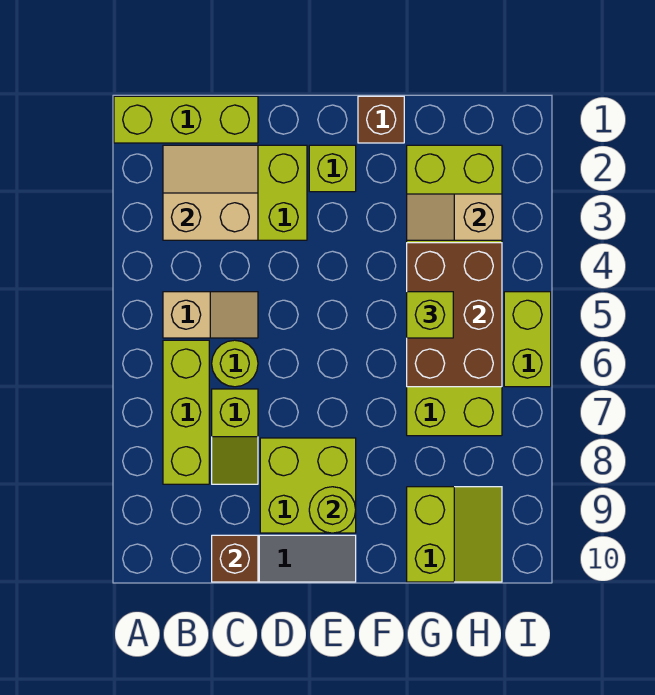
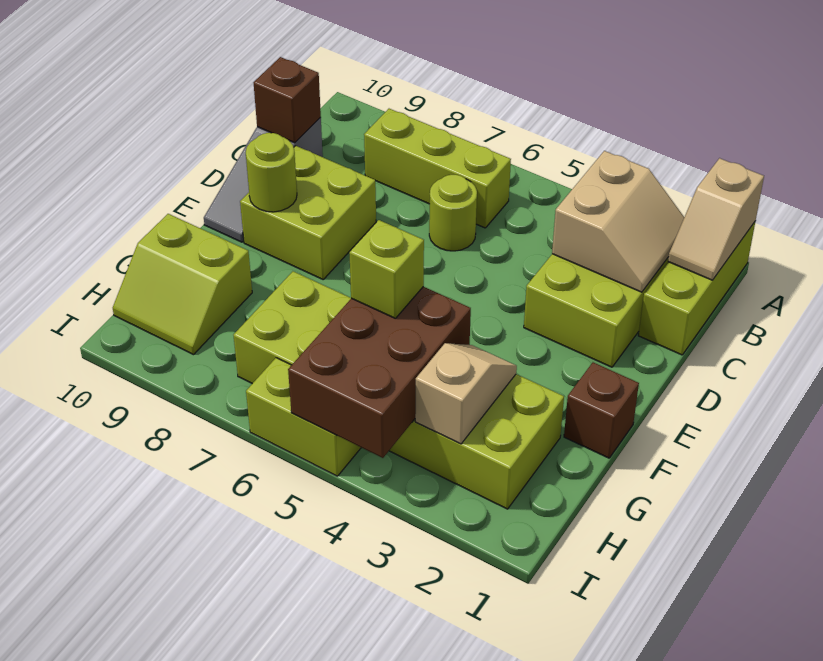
tan 1x2 slope [163,292,258,338] -> tan 1x2 slope moved to [668,158,764,280]
lime 1x2 slope [212,389,258,484] -> none
lime 1x1 brick [309,145,356,192] -> none
brown 2x3 brick [407,243,502,387] -> brown 2x3 brick turned to [288,287,471,458]

